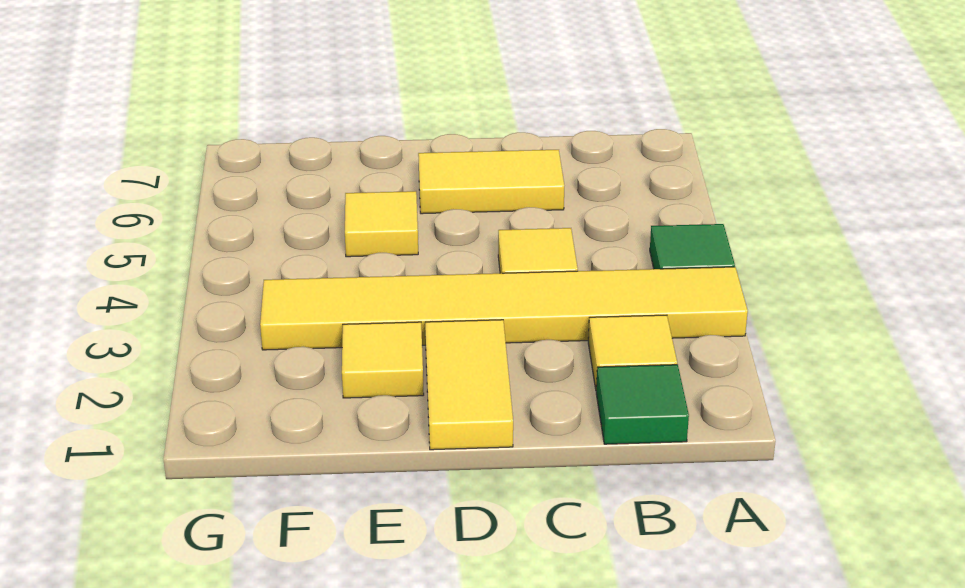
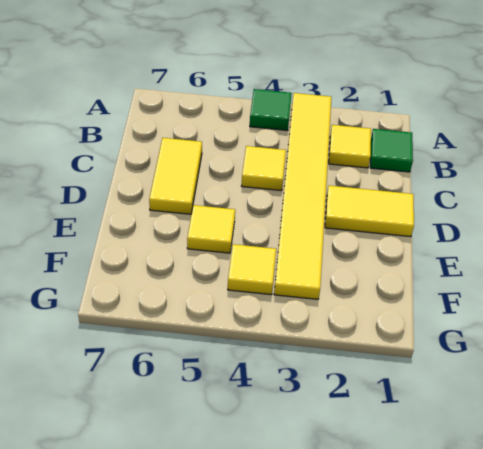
yellow 1x1 tile [342,322,424,398] -> yellow 1x1 tile moved to [228,244,276,295]

